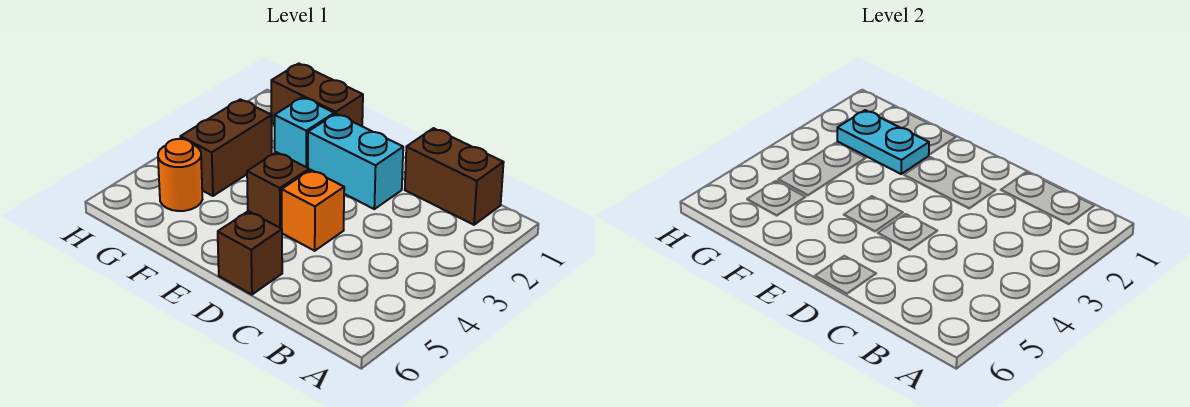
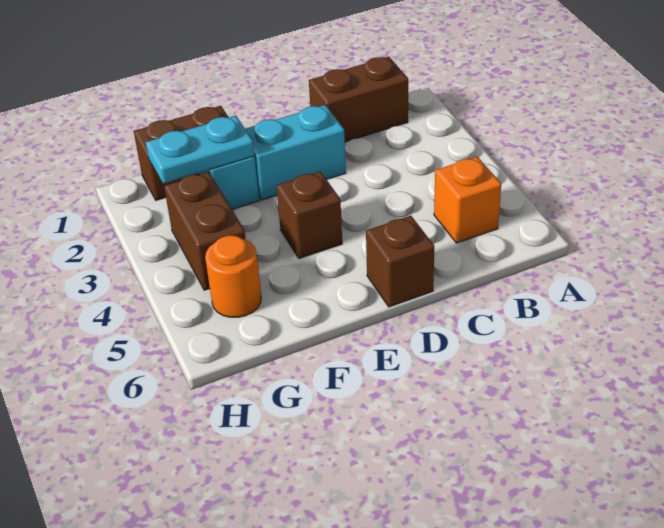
orange 1x1 brick [281,170,344,251] -> orange 1x1 brick moved to [434,157,501,243]

